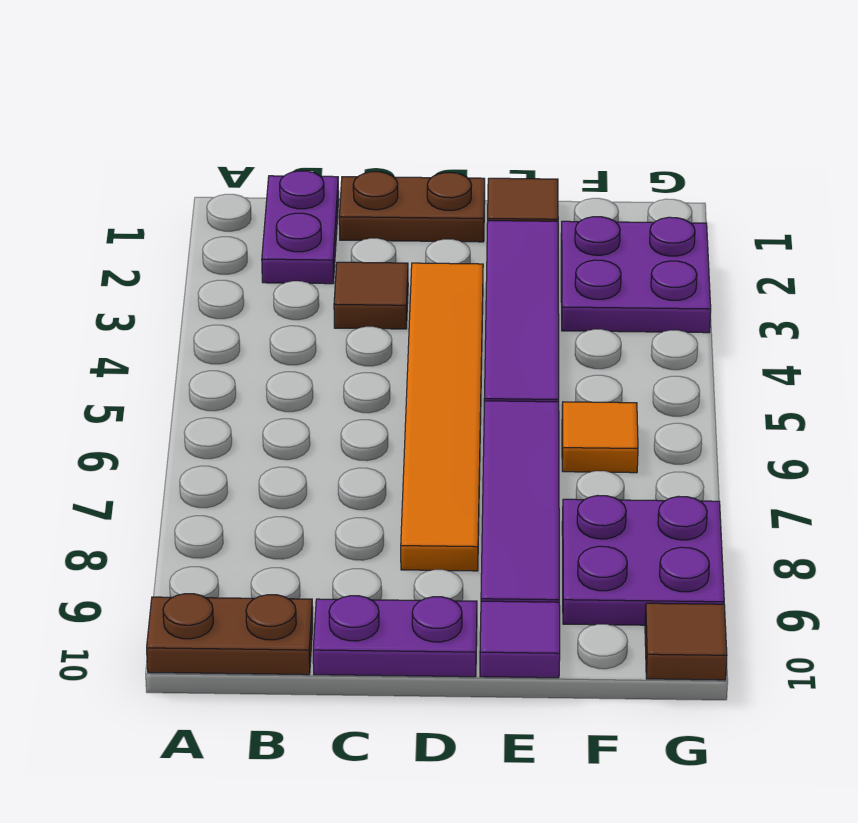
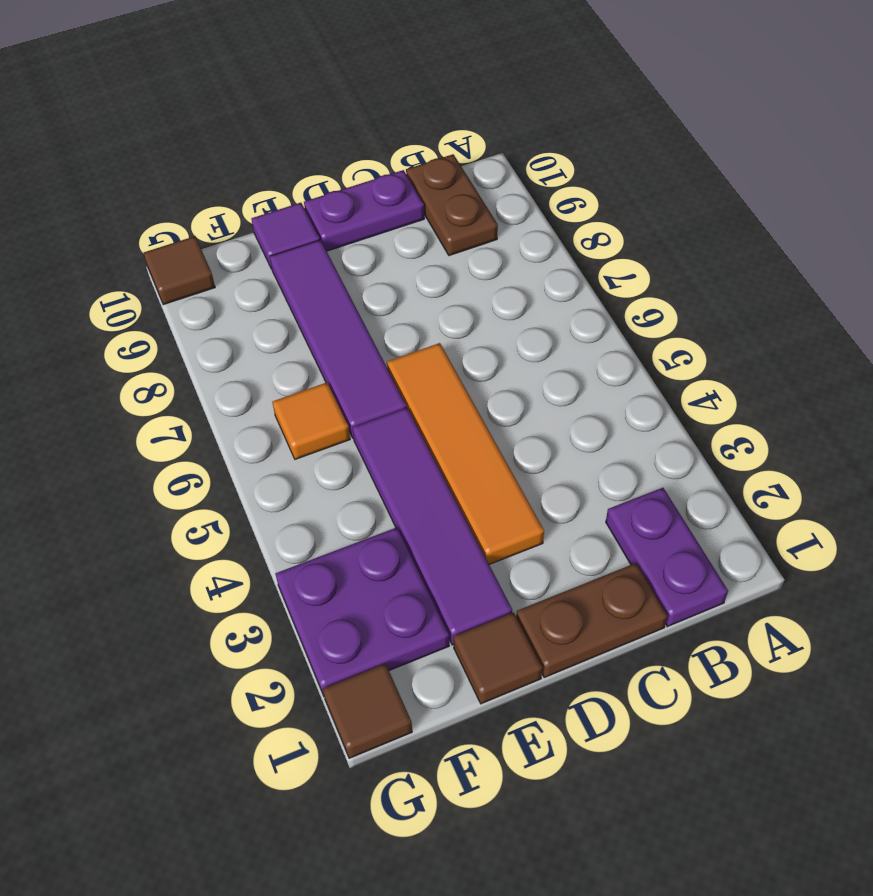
brown 1x2 plate [147,594,313,675] -> brown 1x2 plate turned to [406,154,498,256]
brown 1x1 tile [334,262,408,329] -> brown 1x1 tile moved to [323,664,412,758]
orange 1x6 tile [401,263,483,571] -> orange 1x4 tile [387,343,544,564]
purple 2x2 plate [562,496,724,625] -> none

